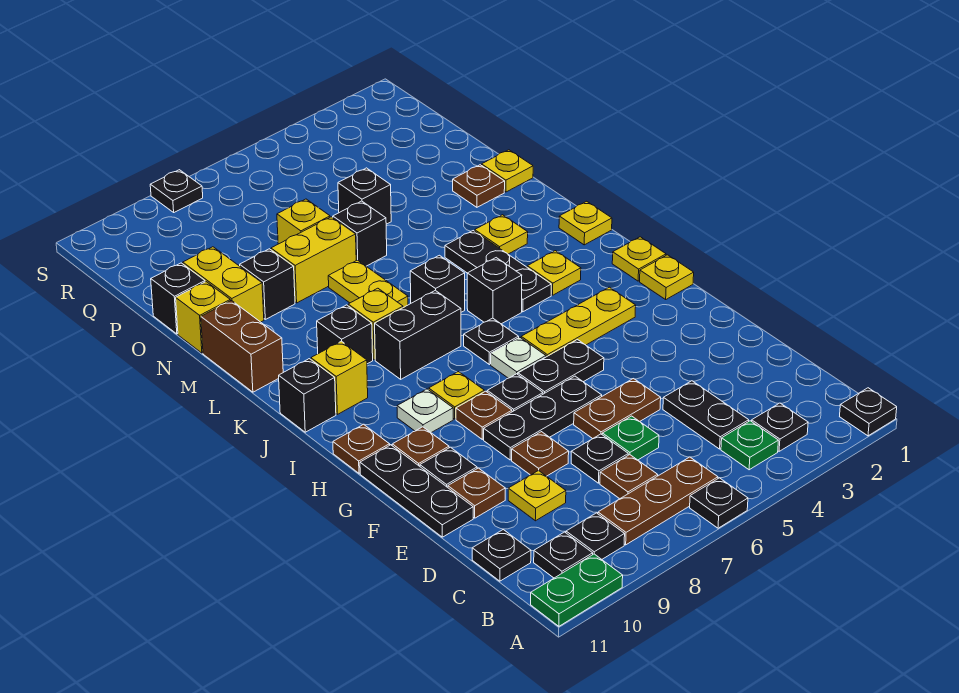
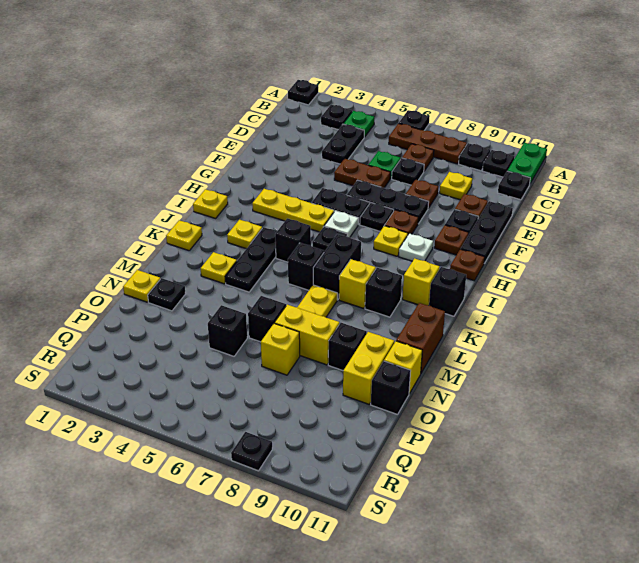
green 1x2 plate [531,554,623,626] -> green 1x2 plate turned to [507,143,547,184]
yellow 1x1 plate [640,255,694,299] -> none
black 1x2 brick [375,290,461,379] -> black 1x2 brick turned to [313,234,361,300]
brown 1x1 plate [453,165,505,207] -> black 1x1 plate [148,278,186,311]

